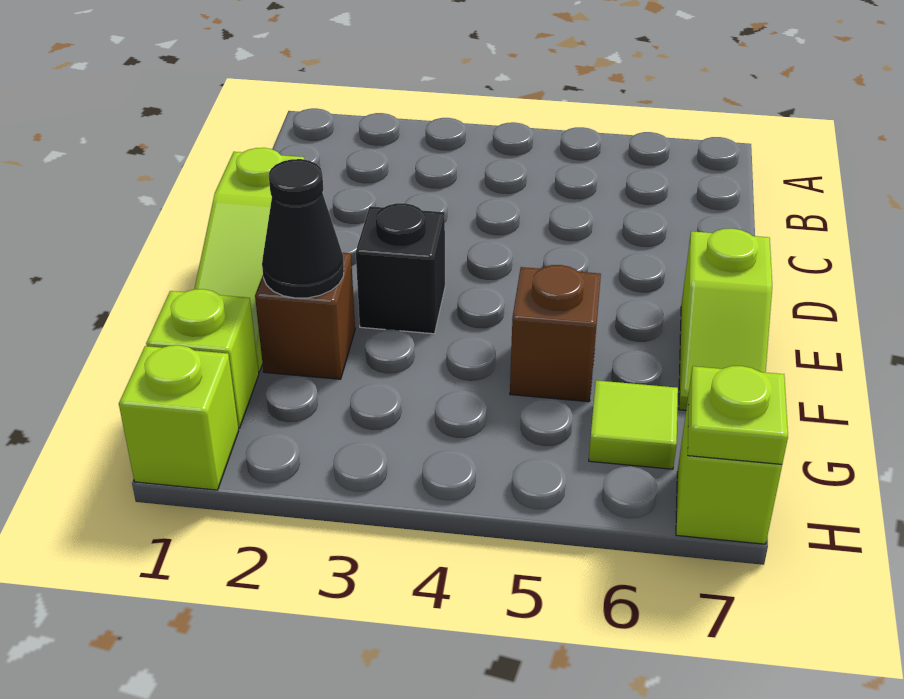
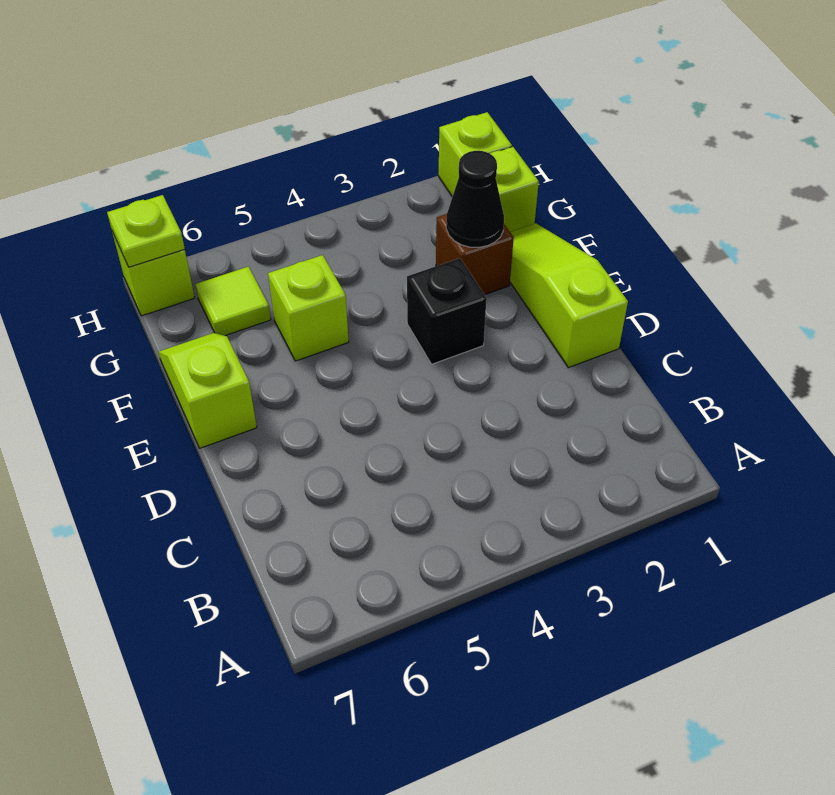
brown 1x1 brick [510,265,601,402] -> lime 1x1 brick [268,255,349,361]

